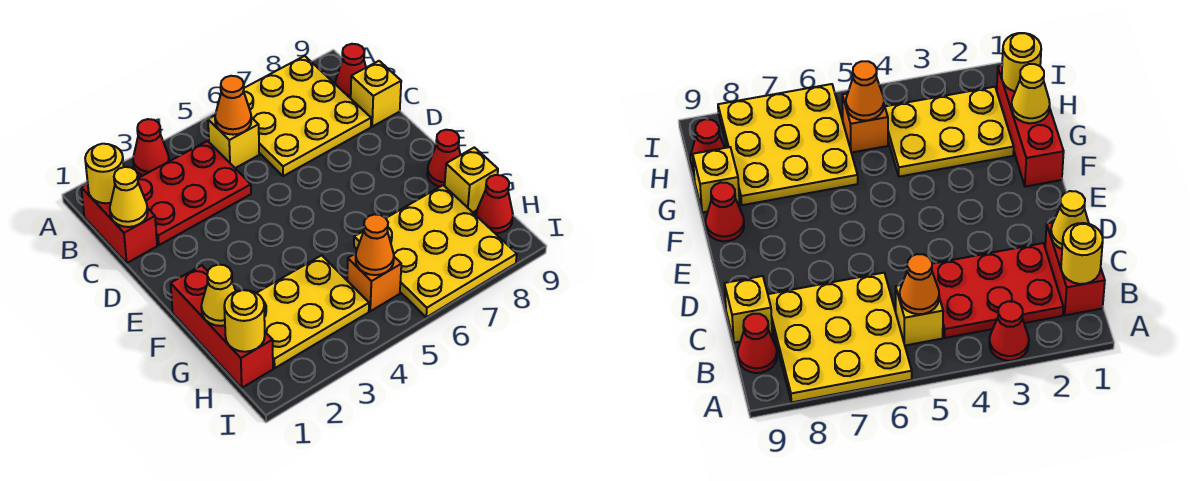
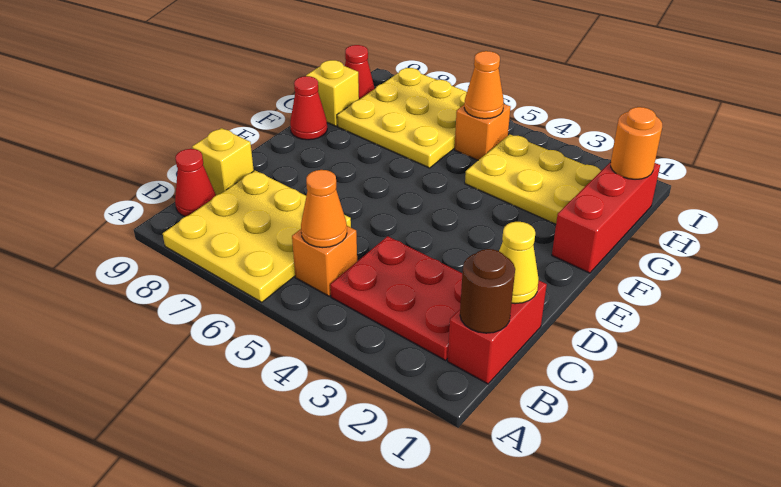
red 1x1 cone [133,119,169,175] -> none
yellow 1x1 round brick [85,144,124,203] -> brown 1x1 round brick [460,249,515,333]
yellow 1x1 brick [208,116,259,168] -> orange 1x1 brick [292,226,357,296]
yellow 1x1 cone [201,265,236,326] -> none
yellow 1x1 round brick [224,290,265,352] -> orange 1x1 round brick [611,107,662,179]

